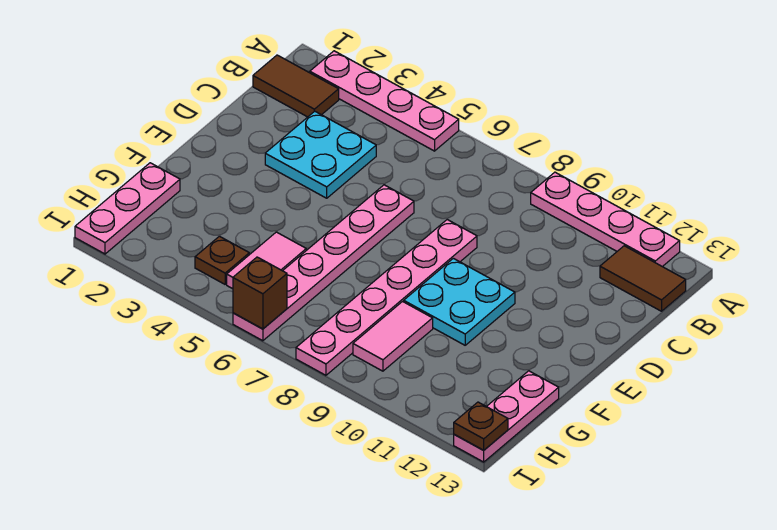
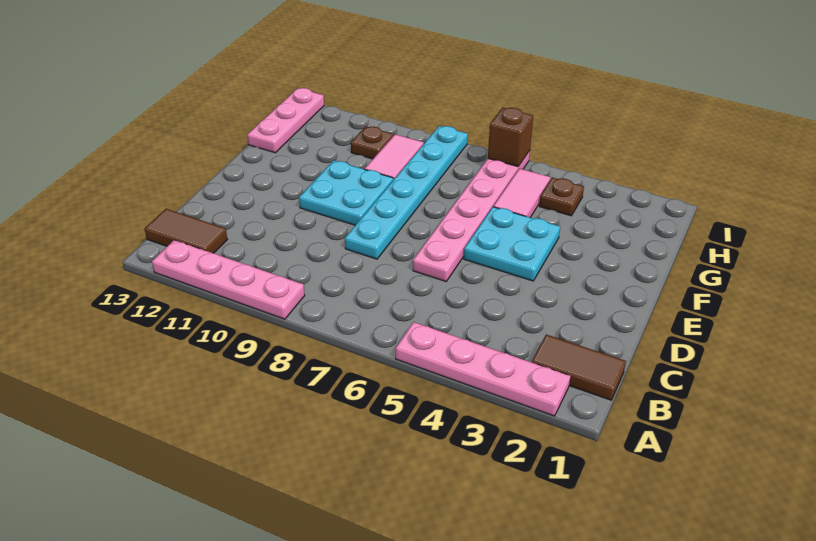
cyan 2x2 plate [265,111,376,198] -> cyan 2x2 plate moved to [464,207,560,281]
pink 1x6 plate [296,220,477,375] -> cyan 1x6 plate [345,126,468,259]
pink 1x3 plate [75,163,180,254] -> none
brown 1x1 plate [454,402,508,450] -> brown 1x1 plate moved to [351,126,394,159]

